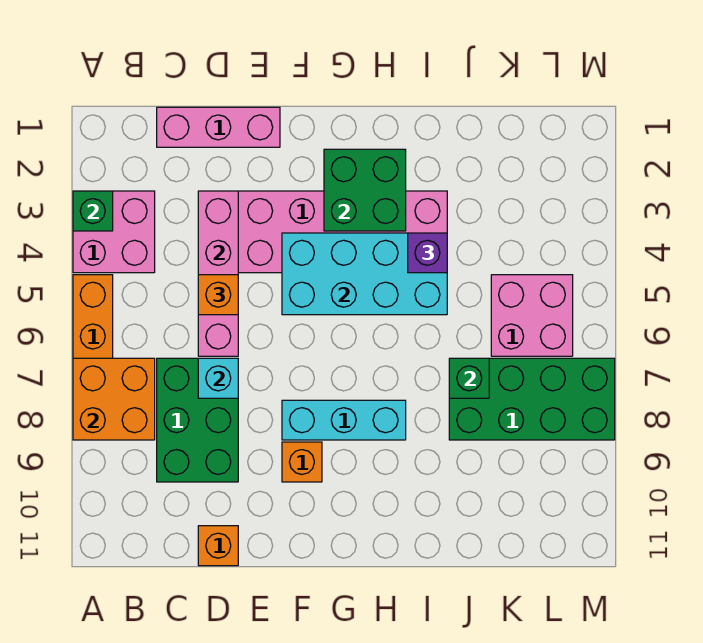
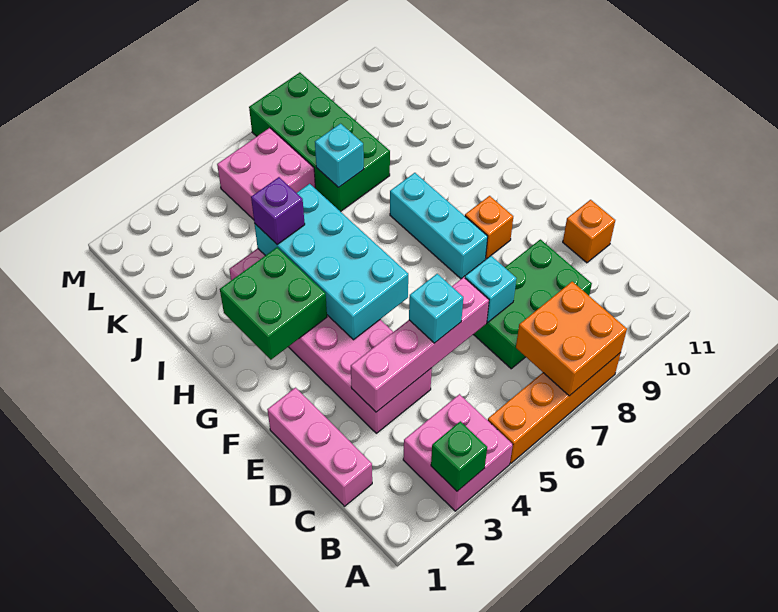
orange 1x1 brick [198,275,238,315] -> cyan 1x1 brick [409,274,463,343]
green 1x1 brick [449,358,489,398] -> cyan 1x1 brick [315,124,364,187]

